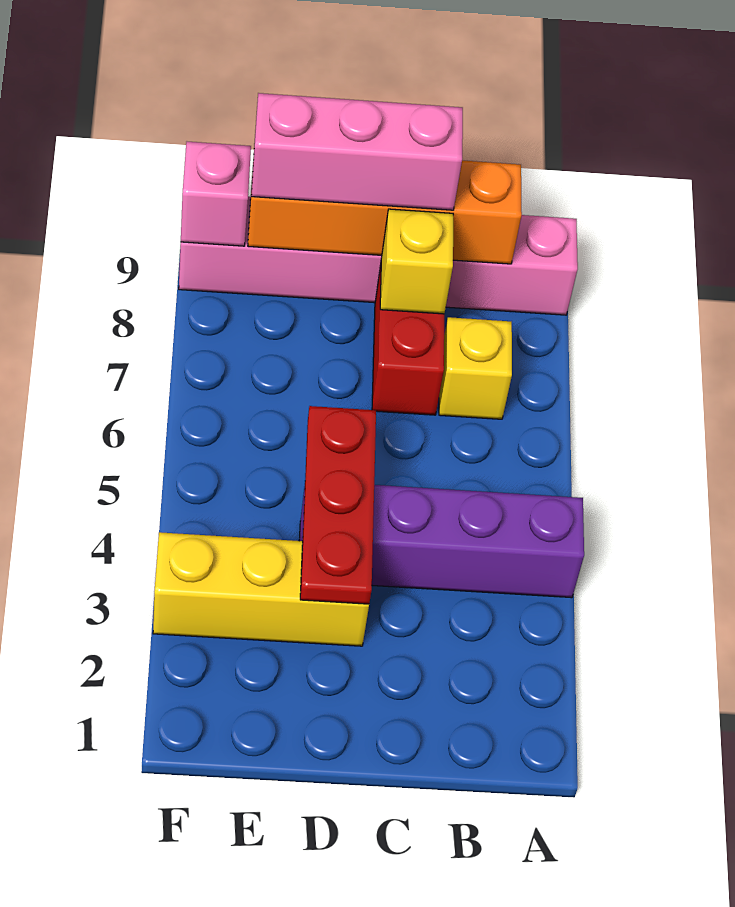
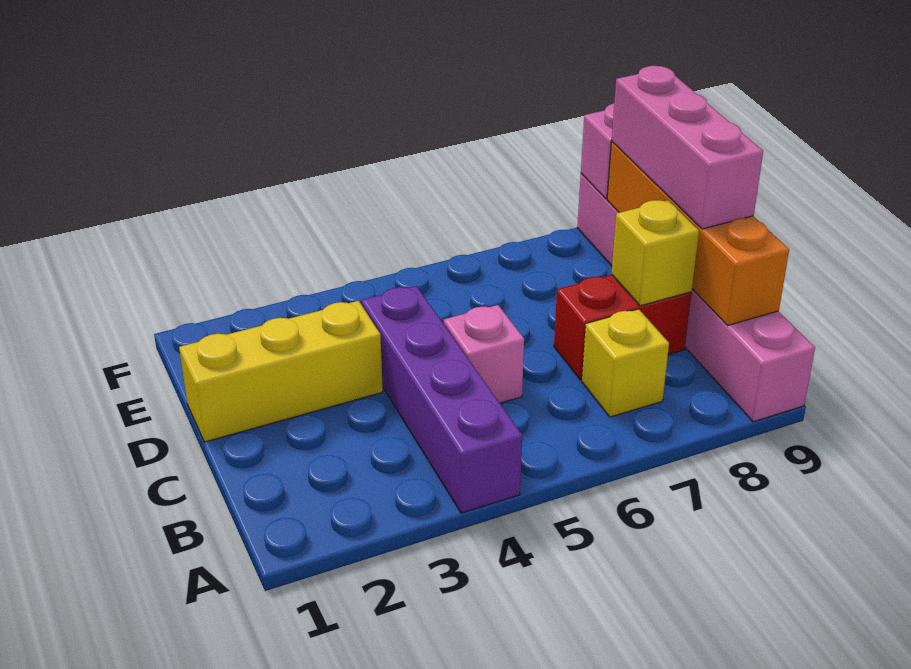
none -> pink 1x1 brick [444,305,524,403]
yellow 1x3 brick [153,532,369,646] -> yellow 1x3 brick turned to [179,301,383,442]
red 1x3 plate [300,406,376,604] -> none

